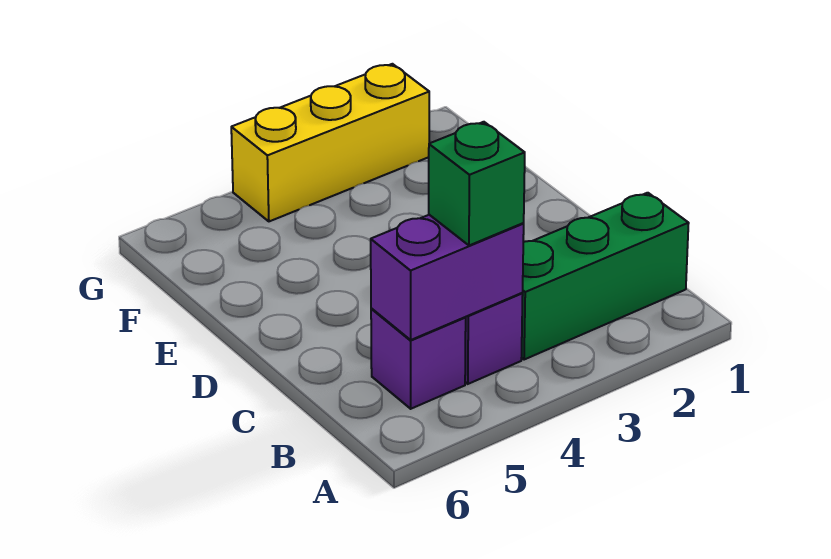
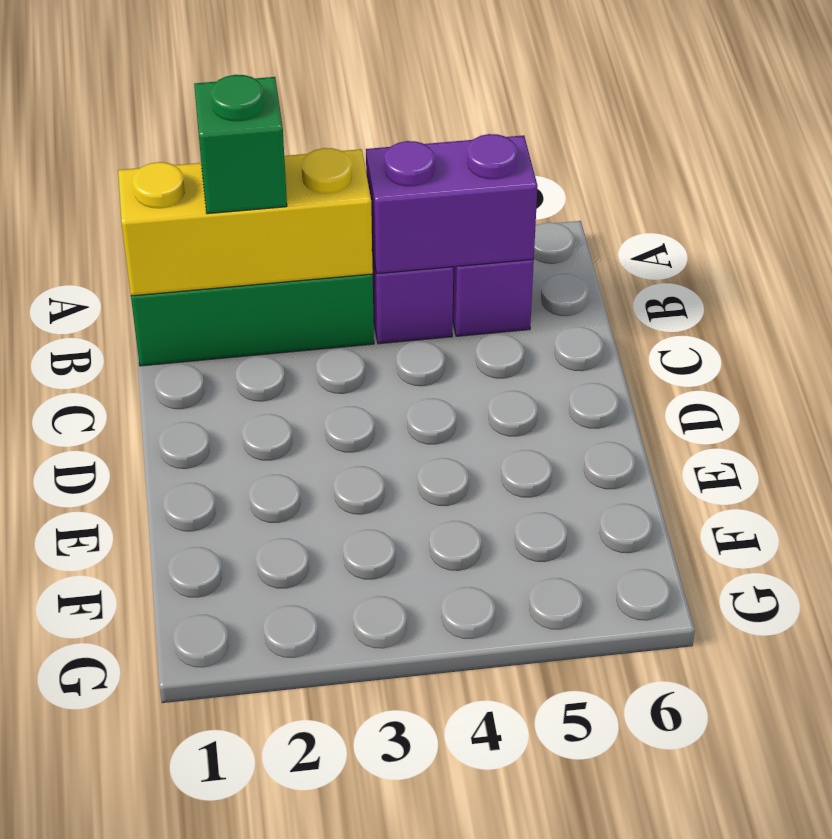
green 1x1 brick [429,122,525,245] -> green 1x1 brick moved to [194,75,287,214]
yellow 1x3 brick [231,64,429,221] -> yellow 1x3 brick moved to [118,148,373,296]

